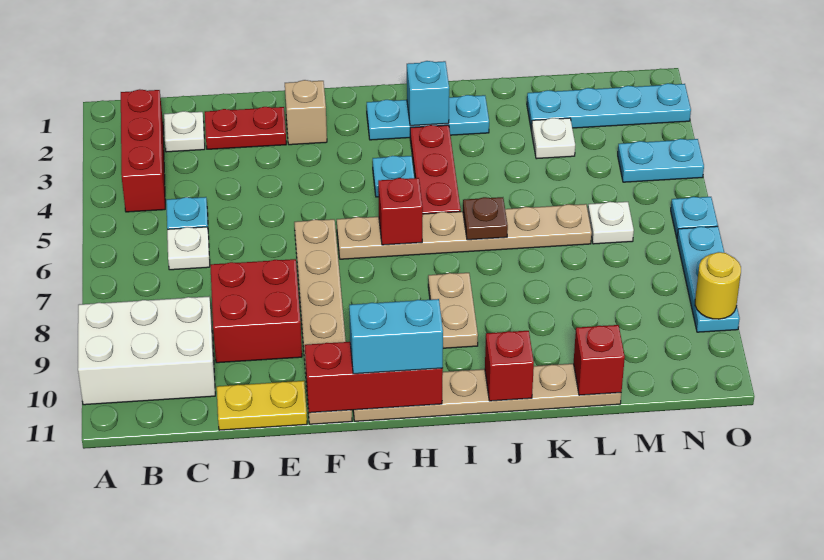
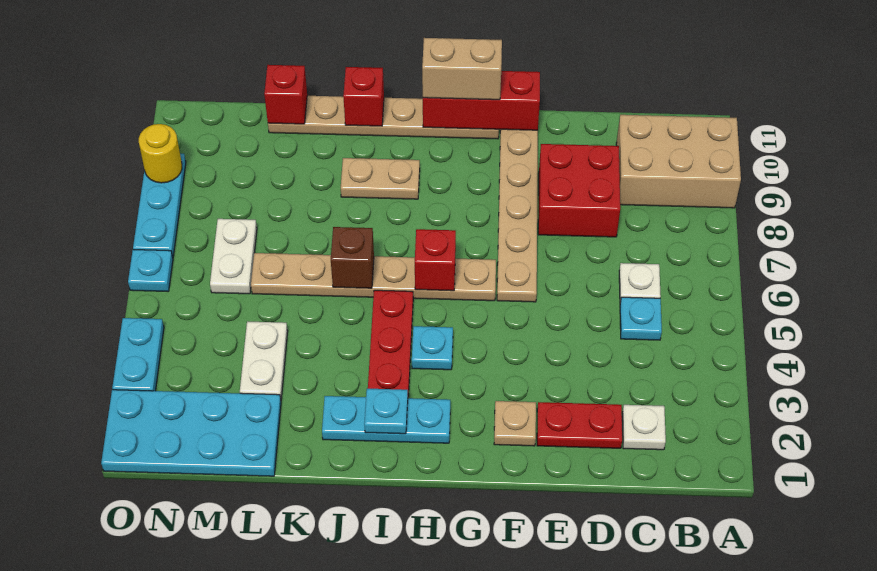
white 2x3 brick [78,297,215,405] -> tan 2x3 brick [616,115,741,208]
red 1x3 brick [121,89,165,212] -> none
yellow 1x2 plate [217,381,307,430] -> none
tan 1x1 brick [285,80,327,145] -> tan 1x1 plate [494,401,536,446]
cyan 1x2 brick [349,299,443,374] -> tan 1x2 brick [422,38,502,100]
cyan 1x1 brick [407,61,449,126] -> cyan 1x1 plate [364,389,408,434]
tan 1x2 plate [428,273,478,348] -> tan 1x2 plate turned to [341,158,420,199]
brown 1x1 plate [463,197,508,240] -> brown 1x1 brick [331,227,374,288]
cyan 1x4 plate [527,83,691,130] -> cyan 2x4 plate [101,390,281,476]
white 1x1 plate [531,118,575,159] -> white 1x2 plate [240,321,288,399]
white 1x1 plate [588,202,634,244] -> white 1x2 plate [210,219,257,294]
cyan 1x2 plate [618,139,704,182] -> cyan 1x2 plate turned to [112,318,164,391]

